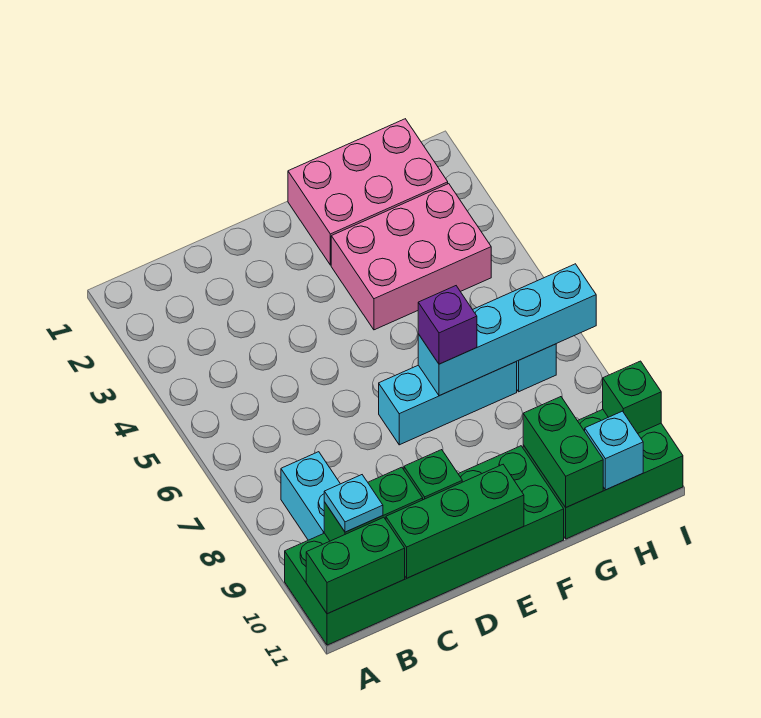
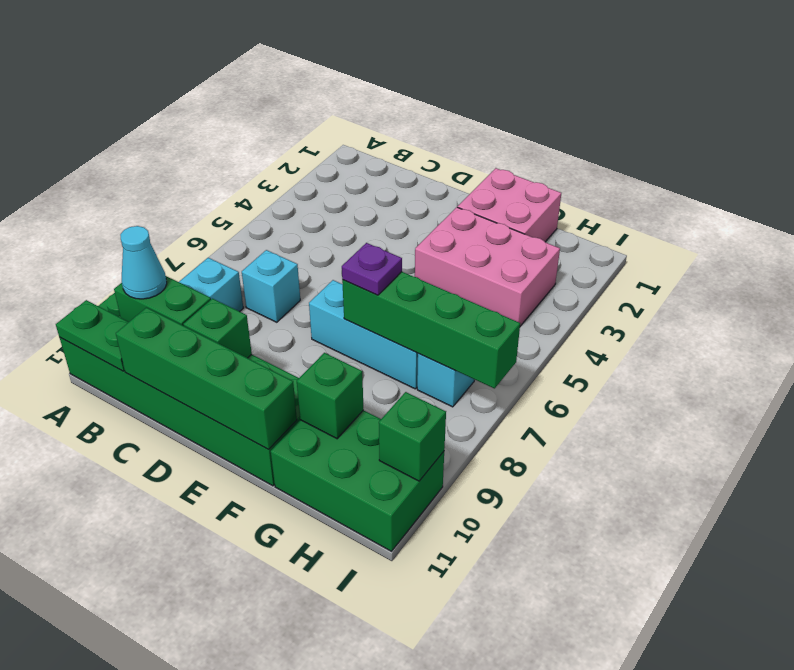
green 1x2 brick [306,517,405,614] -> green 1x2 plate [56,300,128,371]
cyan 1x1 plate [324,475,383,532] -> cyan 1x1 cone [120,226,167,299]
green 1x3 brick [386,465,524,578] -> green 1x4 brick [116,308,297,449]
pink 2x3 brick [288,119,448,265] -> pink 2x2 brick [458,168,561,242]
cyan 1x4 brick [418,264,596,396] -> green 1x4 brick [342,272,520,389]
purple 1x1 brick [418,286,477,364] -> purple 1x1 plate [342,243,402,295]
green 1x2 brick [523,397,603,507] -> green 1x1 brick [297,353,364,439]
cyan 1x1 brick [585,411,643,490] -> cyan 1x1 brick moved to [242,250,300,322]

